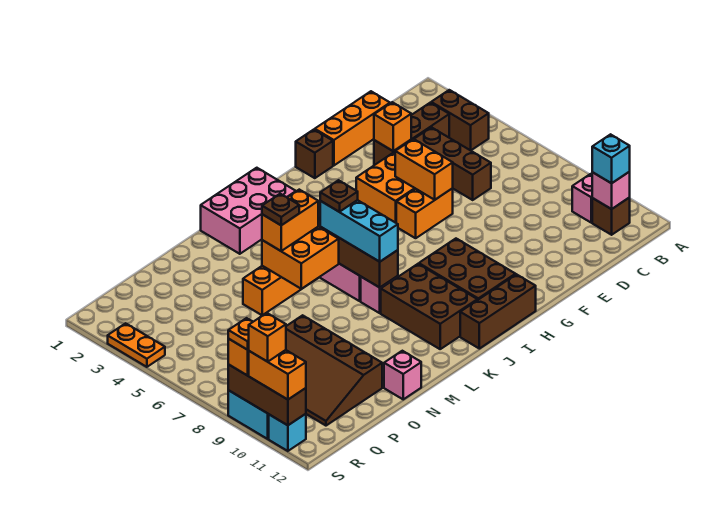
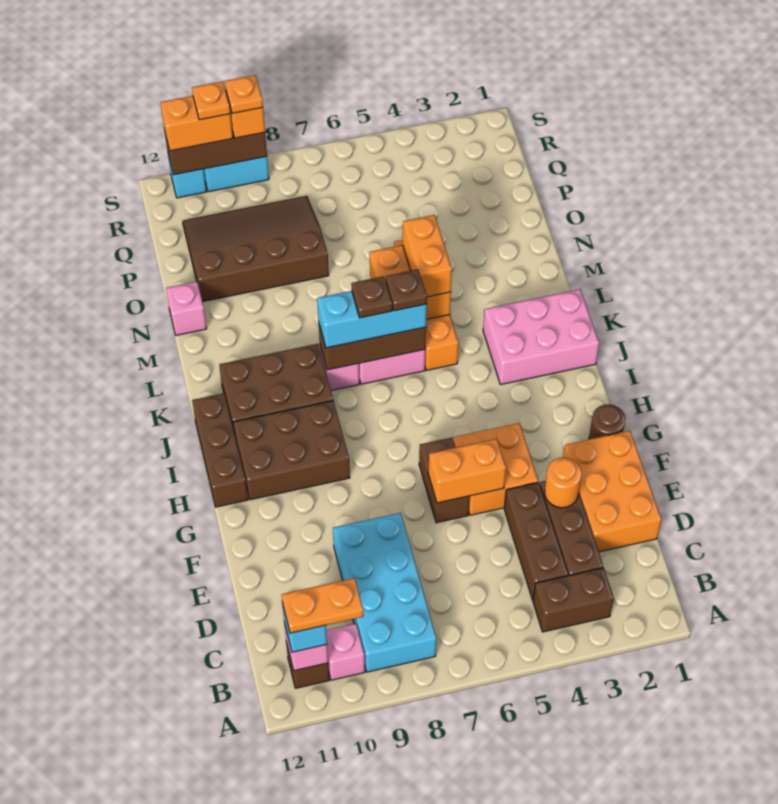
none -> cyan 2x4 brick [333,513,436,672]
orange 1x3 brick [315,91,390,165] -> orange 2x3 brick [563,431,661,552]
brown 1x3 brick [415,127,491,200] -> brown 1x3 brick turned to [504,483,568,600]
orange 1x1 brick [374,102,411,151] -> orange 1x1 round brick [545,457,582,508]
orange 1x2 brick [396,188,453,238] -> brown 1x2 brick [419,438,470,523]
brown 1x1 brick [296,130,333,178] -> brown 1x1 round brick [589,404,625,439]
pink 2x3 brick [201,168,296,254] -> pink 2x3 brick turned to [483,289,599,385]
brown 1x1 plate [262,194,299,225] -> brown 1x1 plate moved to [351,276,392,318]
orange 1x2 plate [108,323,165,367] -> orange 1x2 plate moved to [282,578,364,633]
orange 1x1 brick [248,313,286,362] -> orange 1x1 plate [192,81,230,120]

